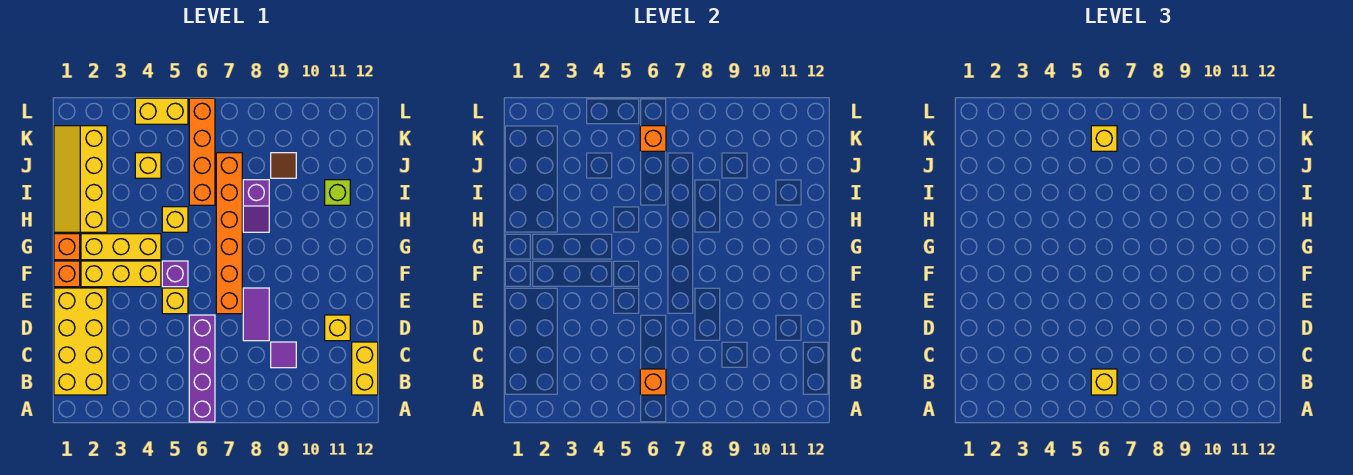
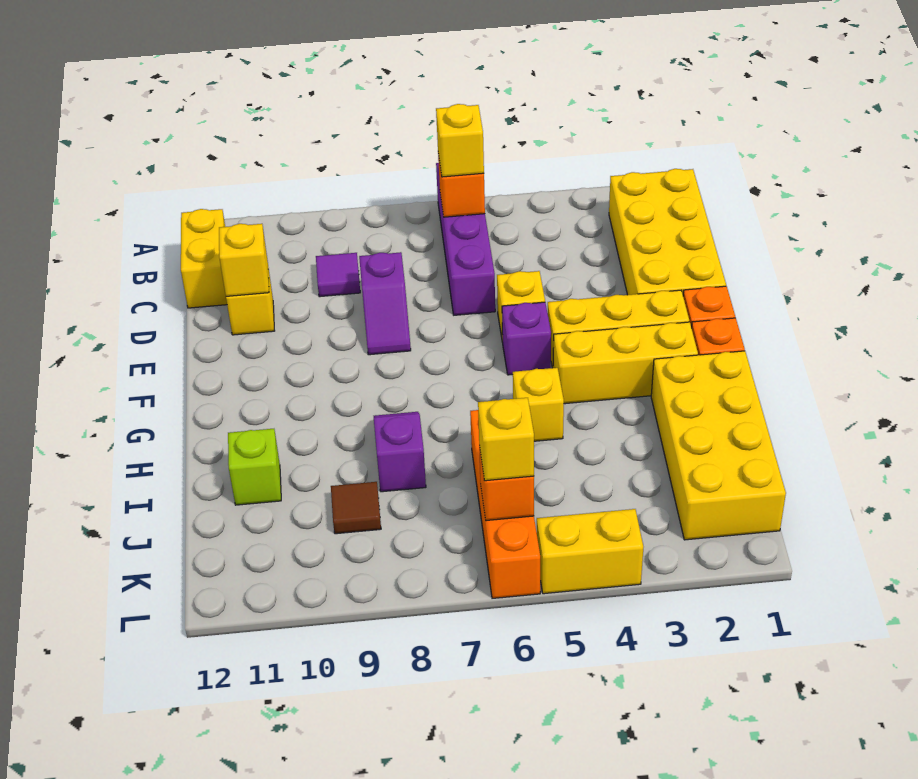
purple 1x2 tile [243,288,269,341] -> purple 1x2 slope [359,252,411,355]
orange 1x6 brick [216,153,242,314] -> none
yellow 2x4 slope [54,126,107,232] -> yellow 2x4 brick [651,351,786,540]
yellow 1x1 brick [135,153,161,178] -> yellow 1x1 brick moved to [219,224,269,296]

